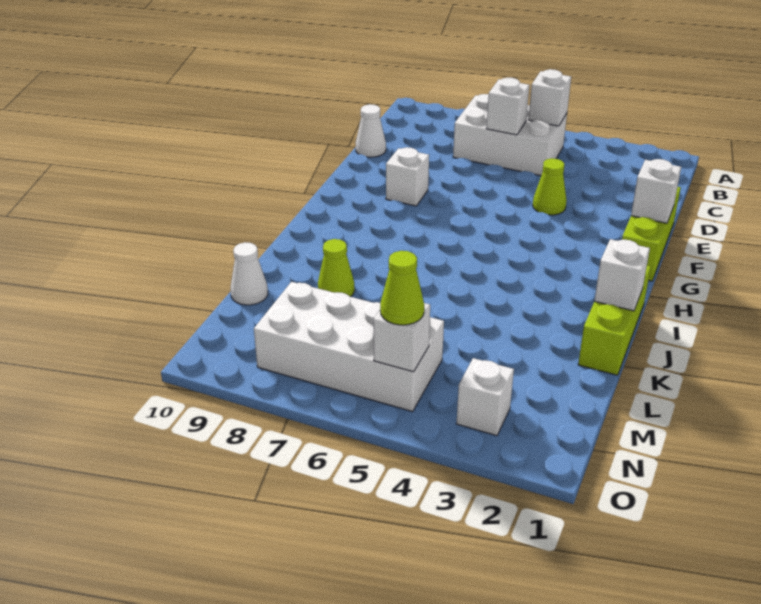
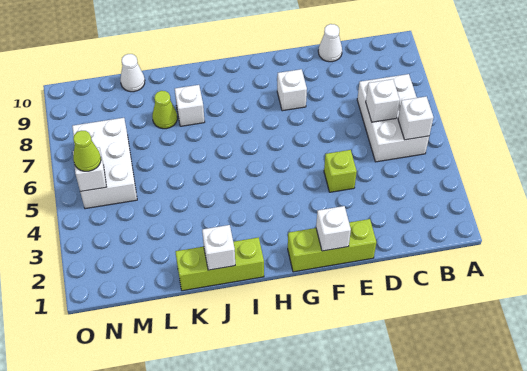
lime 1x1 cone [533,158,567,215] -> lime 1x1 brick [324,150,357,192]
white 2x4 brick [254,282,444,412] -> white 2x3 brick [72,118,137,209]
white 1x1 brick [456,358,514,436] -> white 1x1 brick moved to [175,85,205,126]

